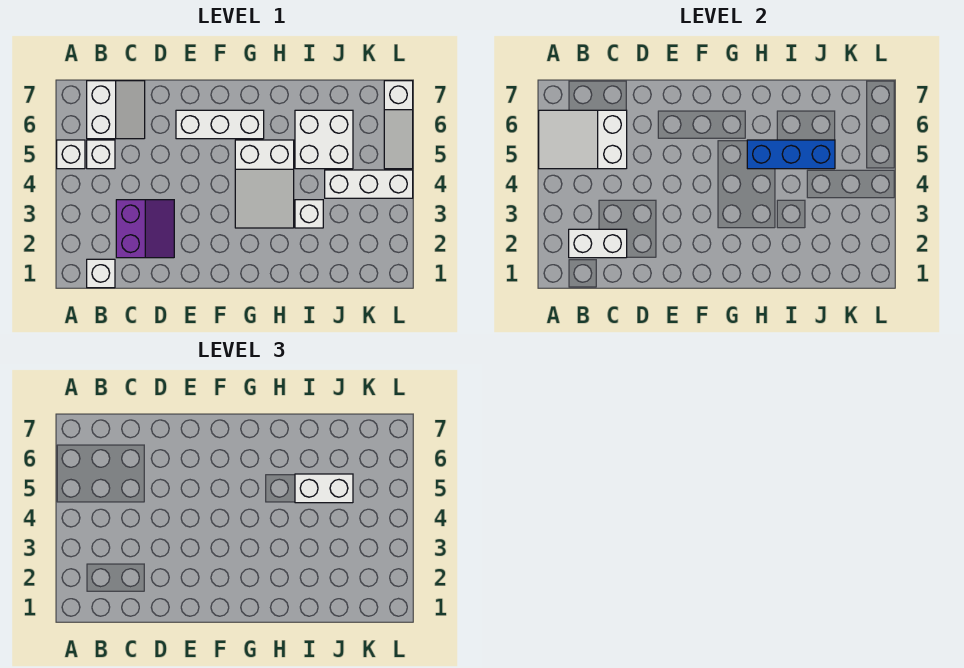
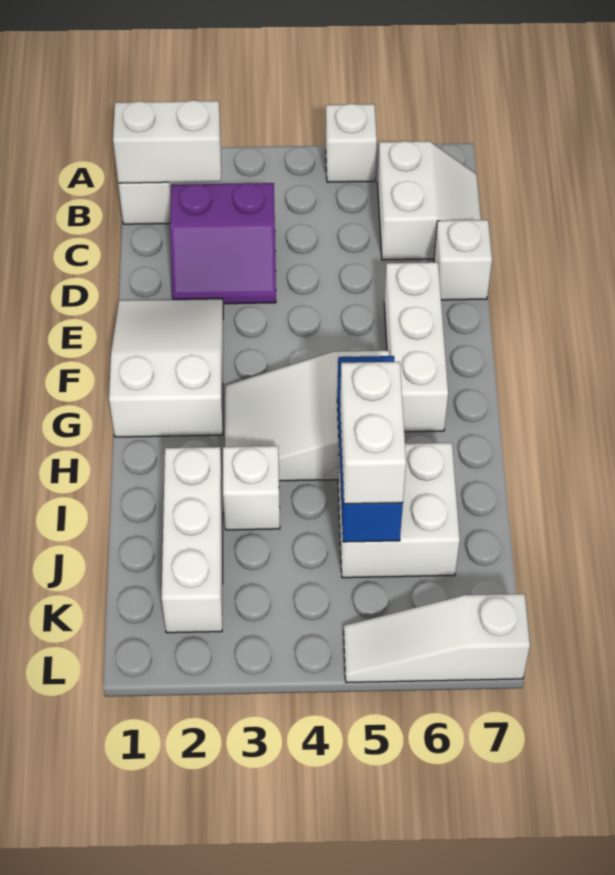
white 2x3 slope [539,110,627,169] -> white 2x3 slope moved to [109,299,223,437]
white 1x2 brick [569,229,627,258] -> white 1x2 brick turned to [113,100,221,183]
white 1x1 brick [87,140,115,169] -> white 1x1 brick moved to [434,220,492,300]
white 2x2 slope [87,81,145,139] -> white 2x2 slope turned to [377,141,481,260]
white 1x3 brick [325,170,413,198] -> white 1x3 brick moved to [162,447,223,633]

